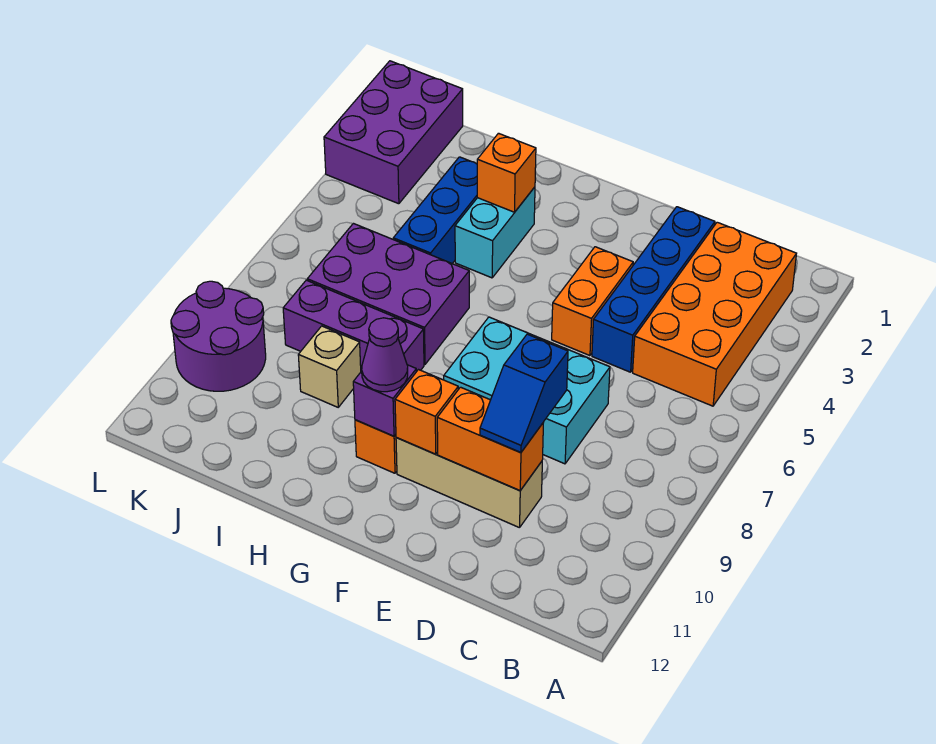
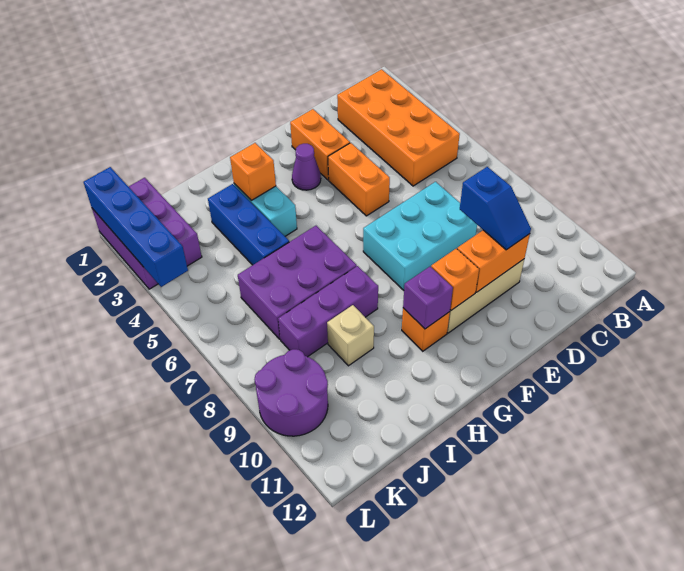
blue 1x4 brick [592,207,715,372] -> blue 1x4 brick moved to [84,167,188,287]
none -> orange 1x2 brick [290,109,350,180]
purple 1x1 cone [362,318,408,392] -> purple 1x1 cone moved to [292,144,321,190]

